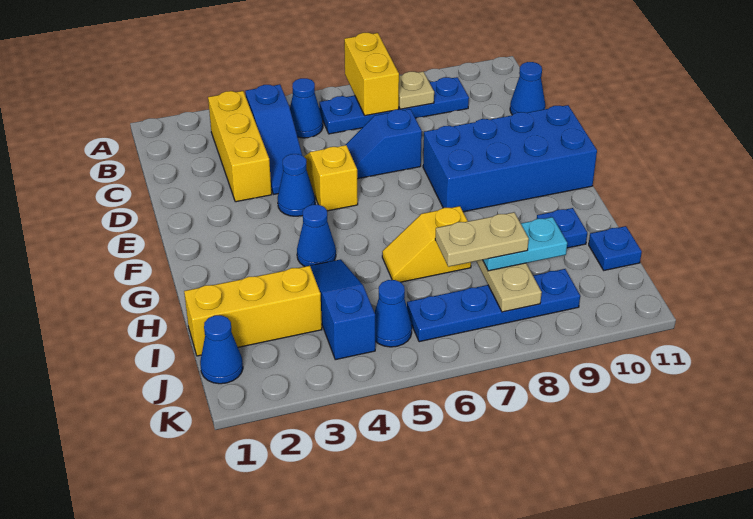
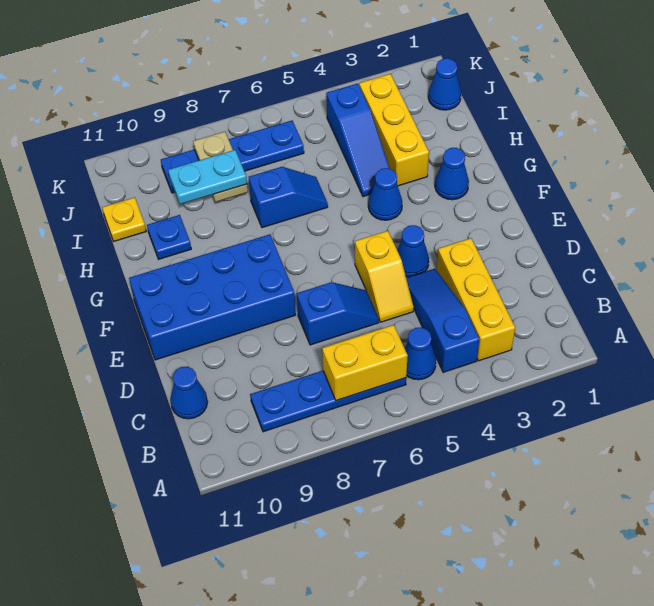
yellow 1x2 brick [344,33,399,116] -> yellow 1x2 brick turned to [322,325,408,401]
tan 1x1 plate [399,72,434,109] -> none
yellow 1x2 slope [382,206,471,282] -> blue 1x2 slope [249,167,328,228]
yellow 1x3 brick [184,266,322,356] -> yellow 1x3 brick turned to [359,74,429,186]
tan 1x2 plate [435,212,529,267] -> none
blue 1x1 plate [589,226,642,270] -> yellow 1x1 plate [102,197,146,241]
blue 1x1 cone [374,280,412,347] -> blue 1x1 cone moved to [435,148,469,200]

